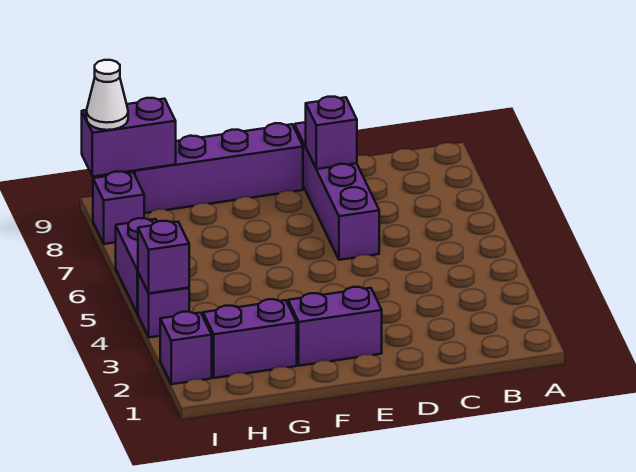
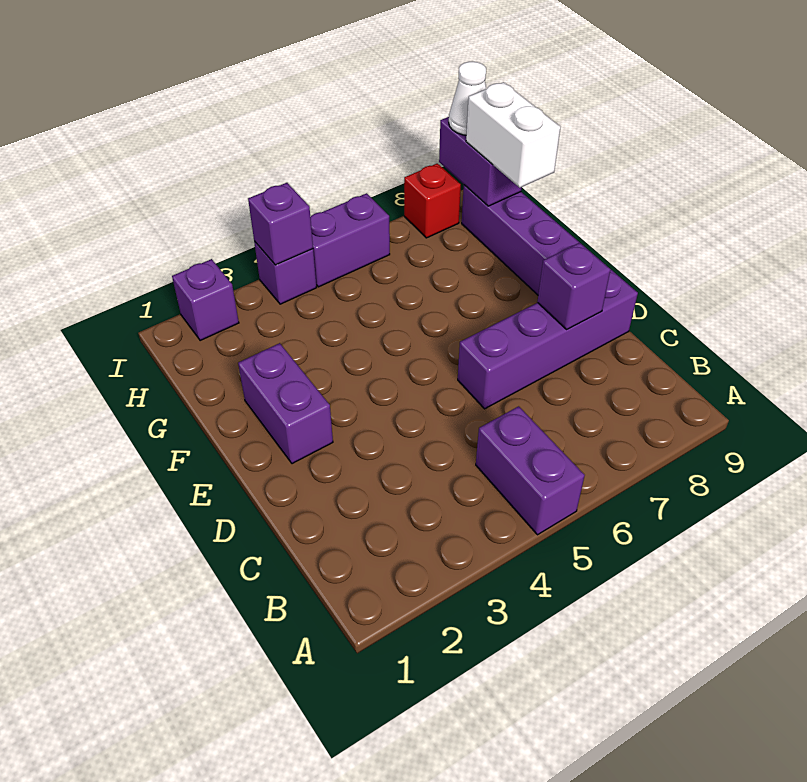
purple 1x2 brick [203,299,297,378] -> purple 1x2 brick moved to [476,406,585,535]
none -> white 1x2 brick [466,82,560,188]
purple 1x1 brick [93,172,144,244] -> red 1x1 brick [404,163,461,238]

